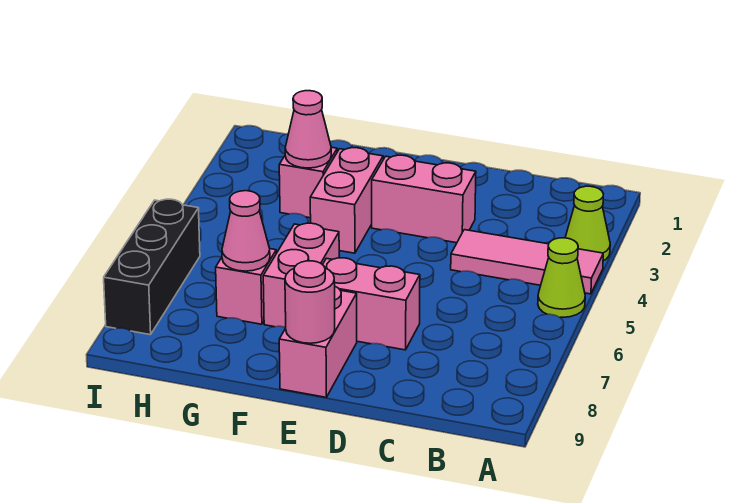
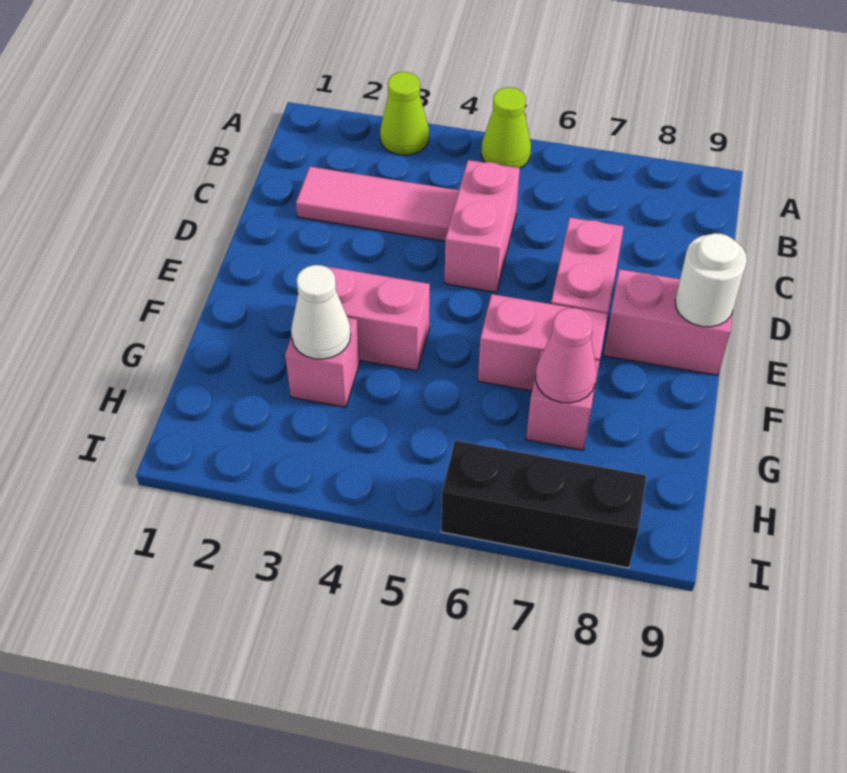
pink 1x3 tile [451,230,603,294] -> pink 1x3 tile turned to [296,167,459,241]
pink 1x2 brick [372,155,476,243] -> pink 1x2 brick moved to [444,160,520,293]
pink 1x1 round brick [285,261,335,343] -> white 1x1 round brick [675,233,747,327]
pink 1x1 cone [285,91,331,168] -> white 1x1 cone [291,265,351,359]

